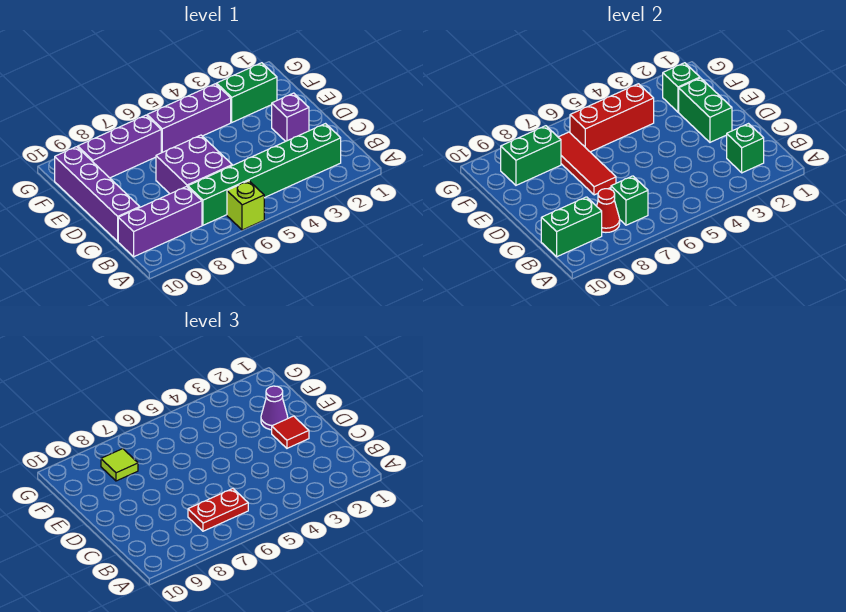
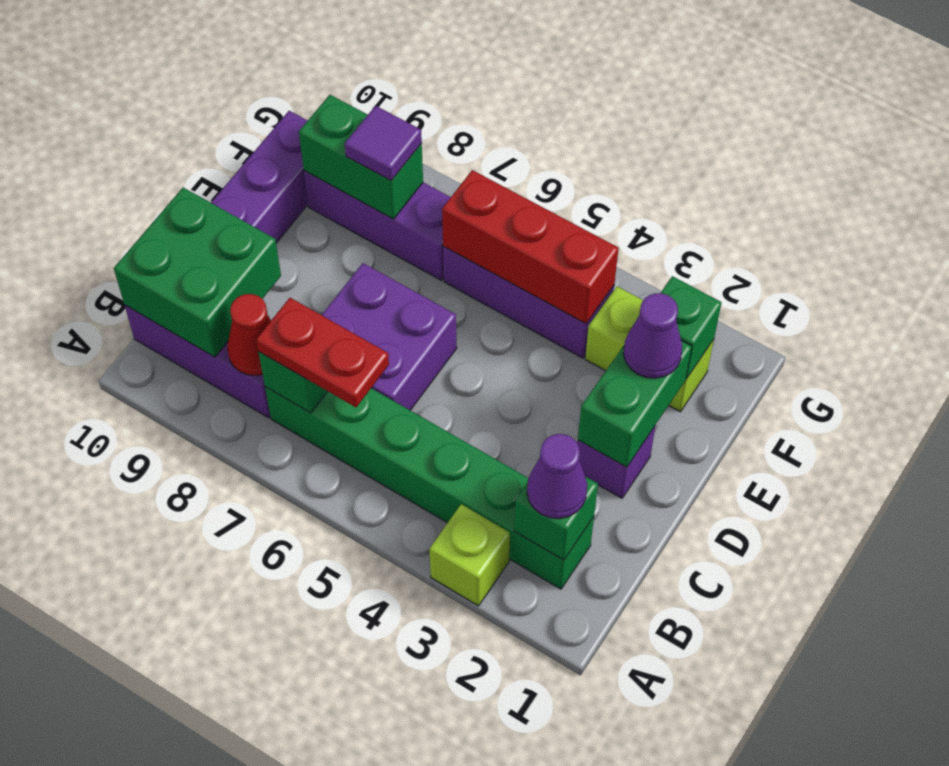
lime 1x1 brick [227,181,264,230] -> lime 1x1 brick moved to [429,504,510,606]
none -> purple 1x1 cone [527,434,587,519]
green 1x2 brick [541,197,602,257] -> green 2x2 brick [114,188,281,357]
red 1x1 tile [272,416,309,448] -> none
red 1x3 tile [558,132,616,195] -> none
green 1x2 brick [217,63,277,122] -> lime 1x2 brick [585,286,714,412]
lime 1x1 tile [101,449,138,481] -> purple 1x1 tile [345,106,422,180]

